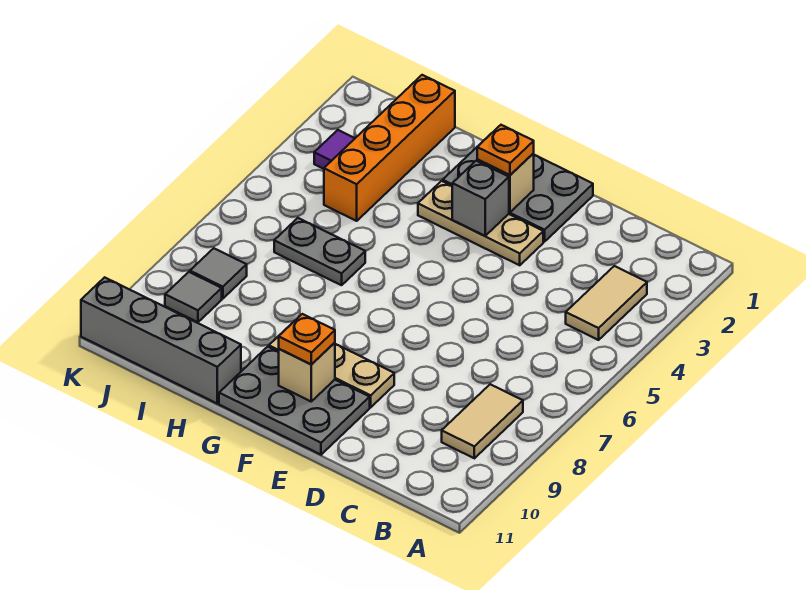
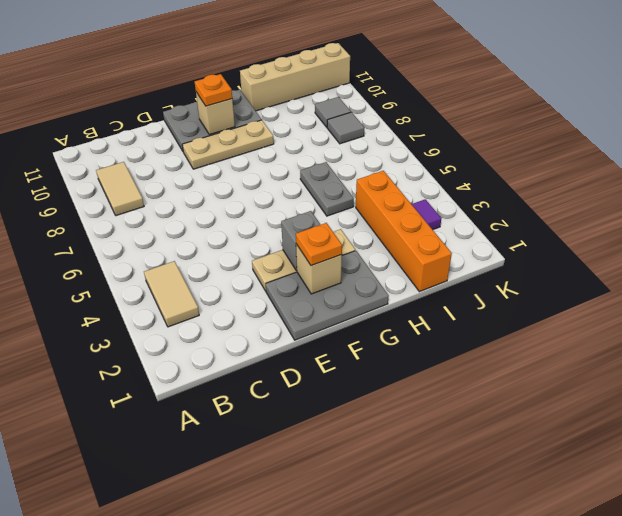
grey 1x2 plate [274,218,365,285] -> grey 1x2 plate turned to [300,162,354,216]
grey 1x4 brick [81,277,241,404] -> tan 1x4 brick [240,43,350,111]

